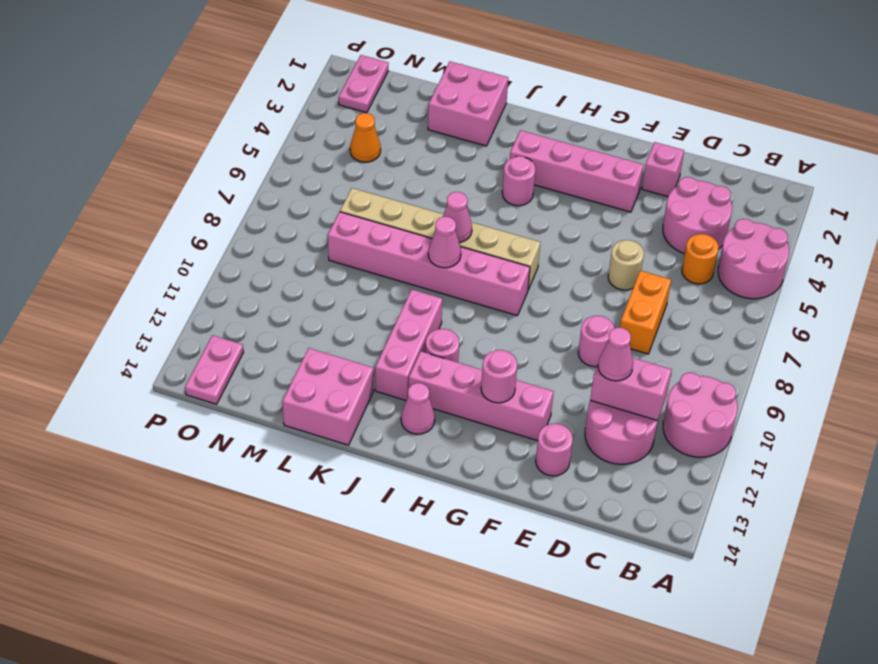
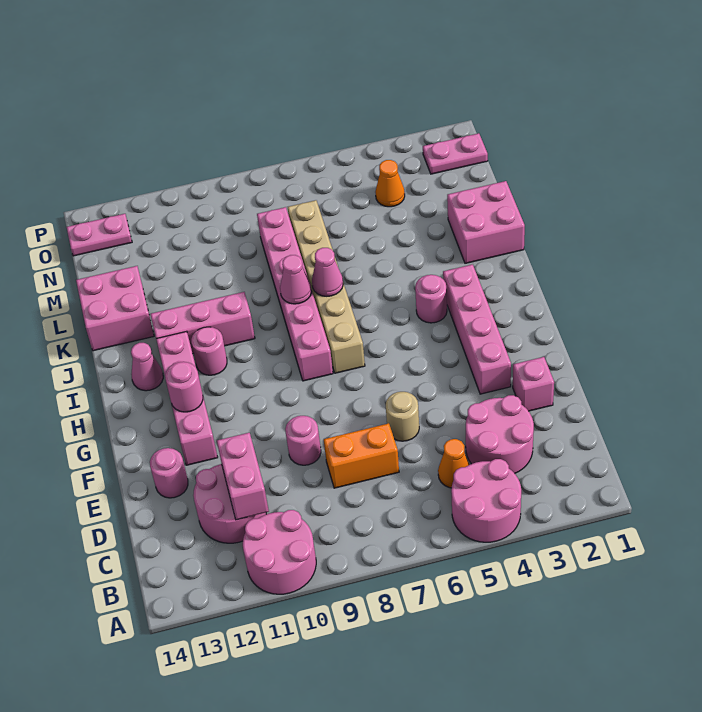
orange 1x1 round brick [682,234,719,284] -> orange 1x1 cone [438,439,469,488]
pink 1x1 cone [598,328,633,381] -> none

